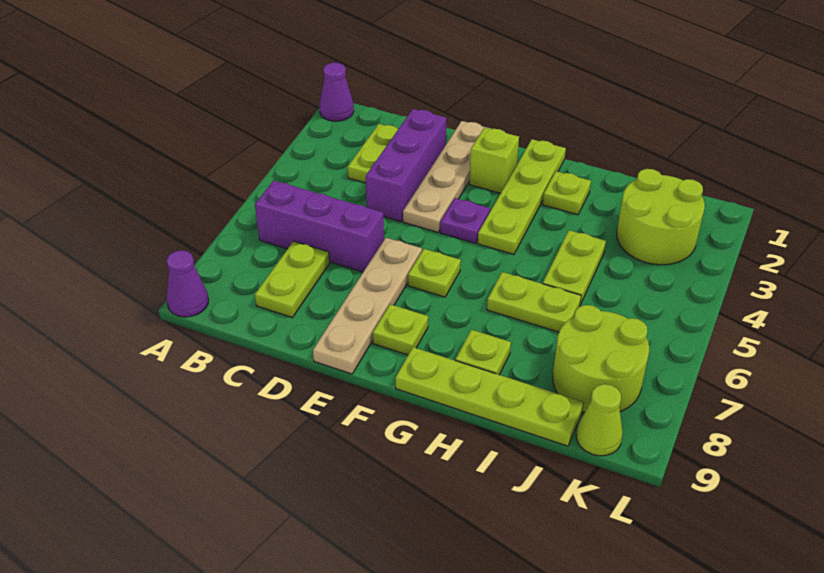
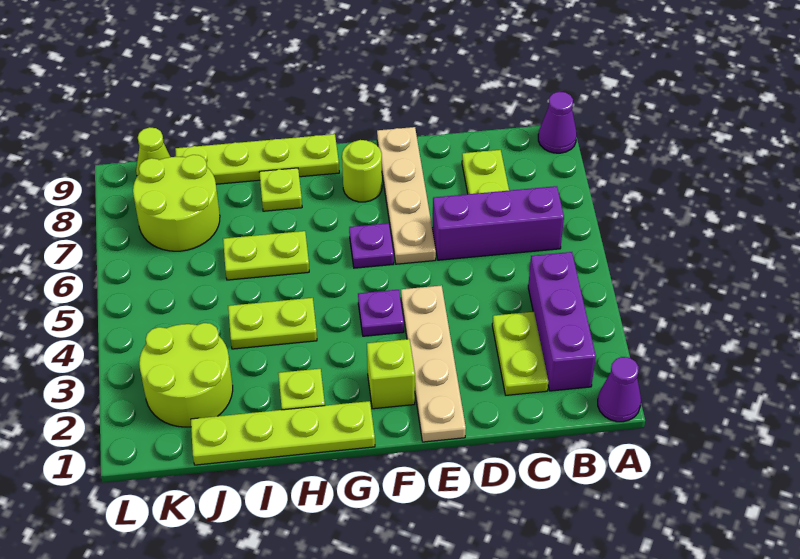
purple 1x3 brick [366,109,447,222] -> purple 1x3 brick moved to [528,252,596,391]
lime 1x1 plate [408,249,461,297] -> purple 1x1 plate [349,223,394,268]
lime 1x1 plate [373,304,428,355] -> lime 1x1 round brick [342,140,382,202]
lime 1x4 plate [478,139,566,255] -> lime 1x4 plate turned to [191,401,375,465]
lime 1x2 plate [543,230,606,305] -> lime 1x2 plate turned to [228,298,317,349]

